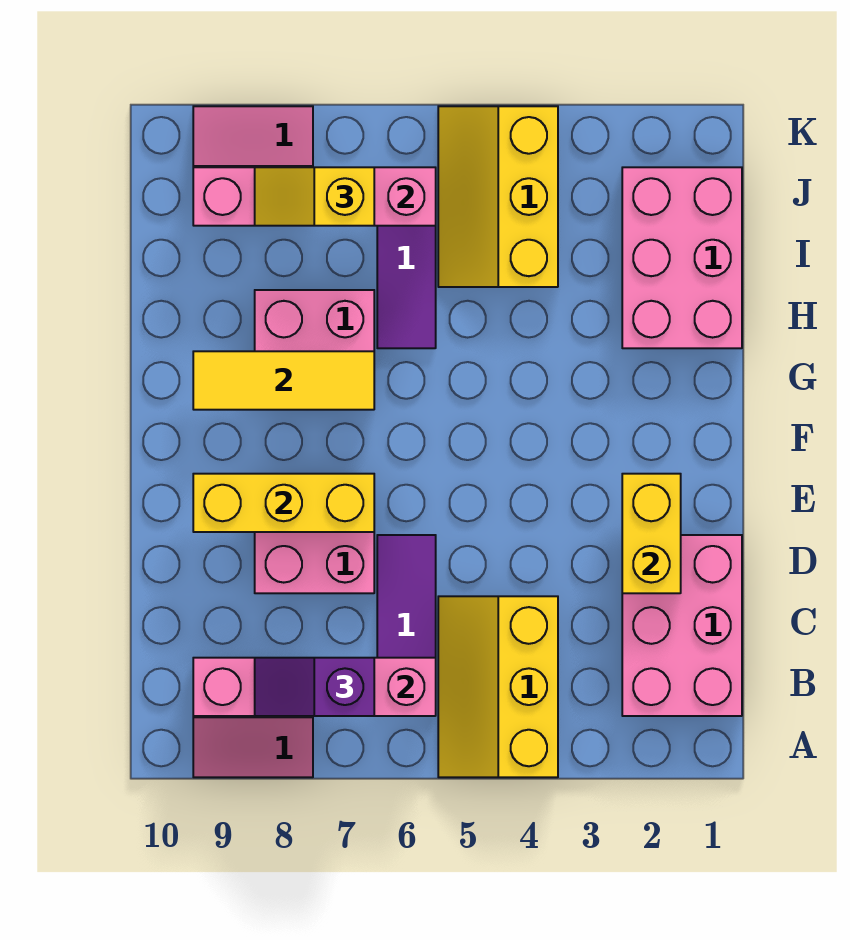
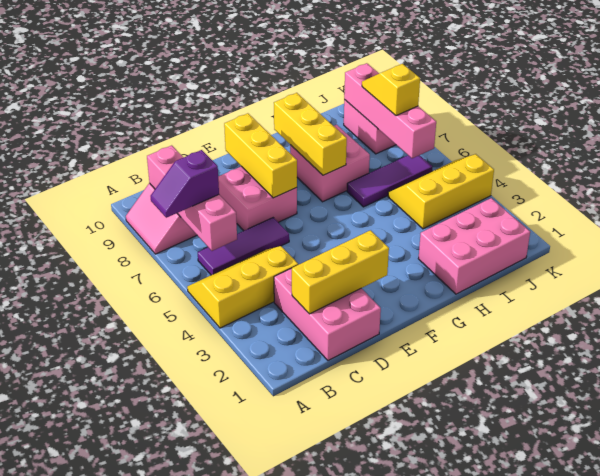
pink 2x3 brick [622,535,742,716] -> pink 2x3 brick turned to [274,268,381,361]
purple 1x2 slope [255,658,374,716] -> purple 1x2 slope turned to [151,150,219,218]
yellow 1x2 brick [622,474,681,593] -> yellow 1x3 brick [292,230,389,314]
yellow 1x3 tile [193,351,374,410] -> yellow 1x3 brick [274,93,347,175]

